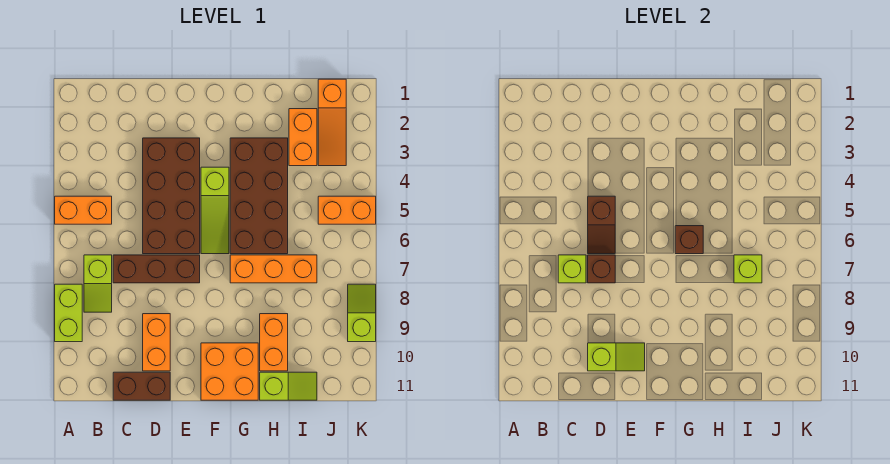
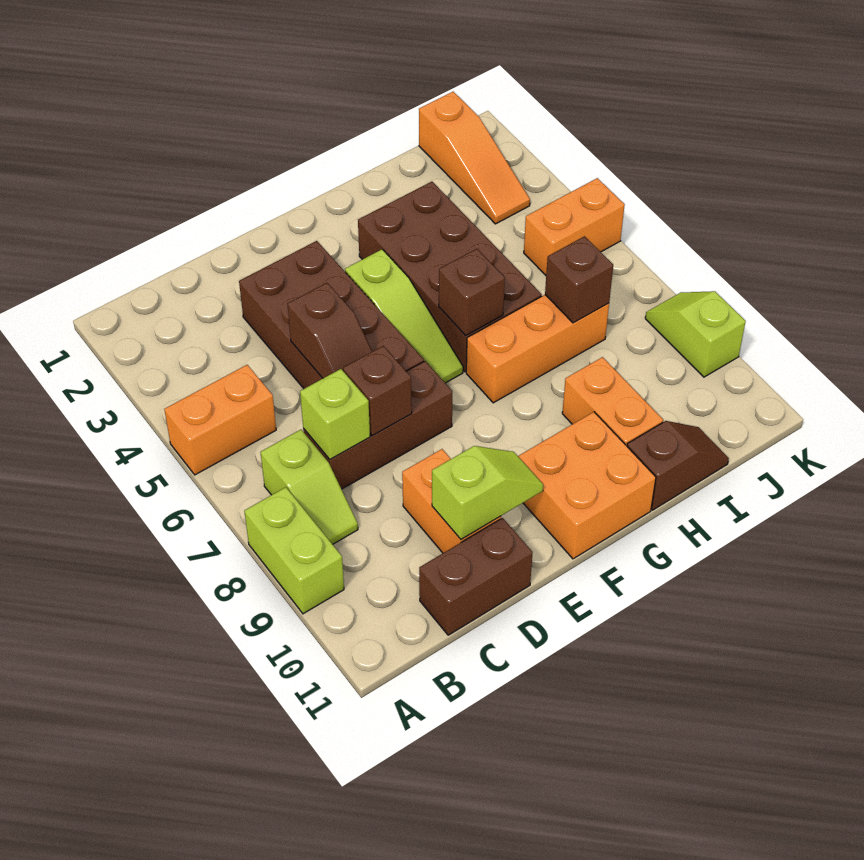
lime 1x2 slope [260,372,317,400] -> brown 1x2 slope [627,421,729,510]
orange 1x2 brick [289,109,317,166] -> none
lime 1x1 brick [734,255,762,283] -> brown 1x1 brick [545,236,613,323]

